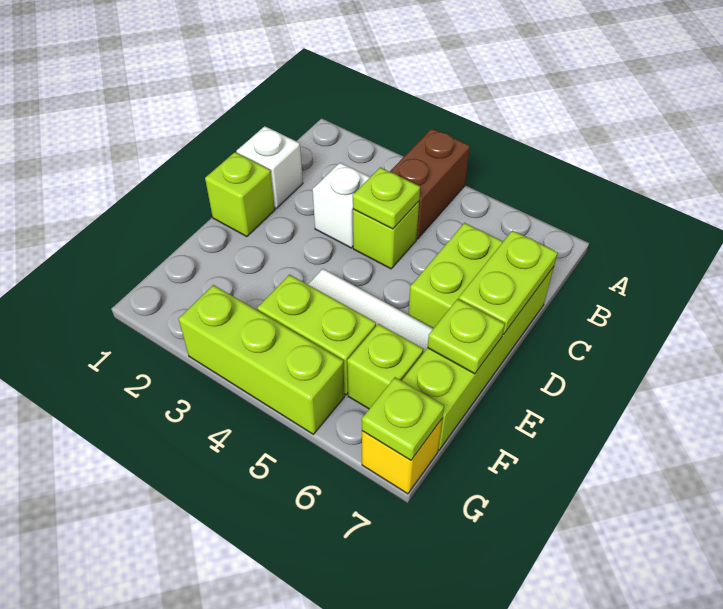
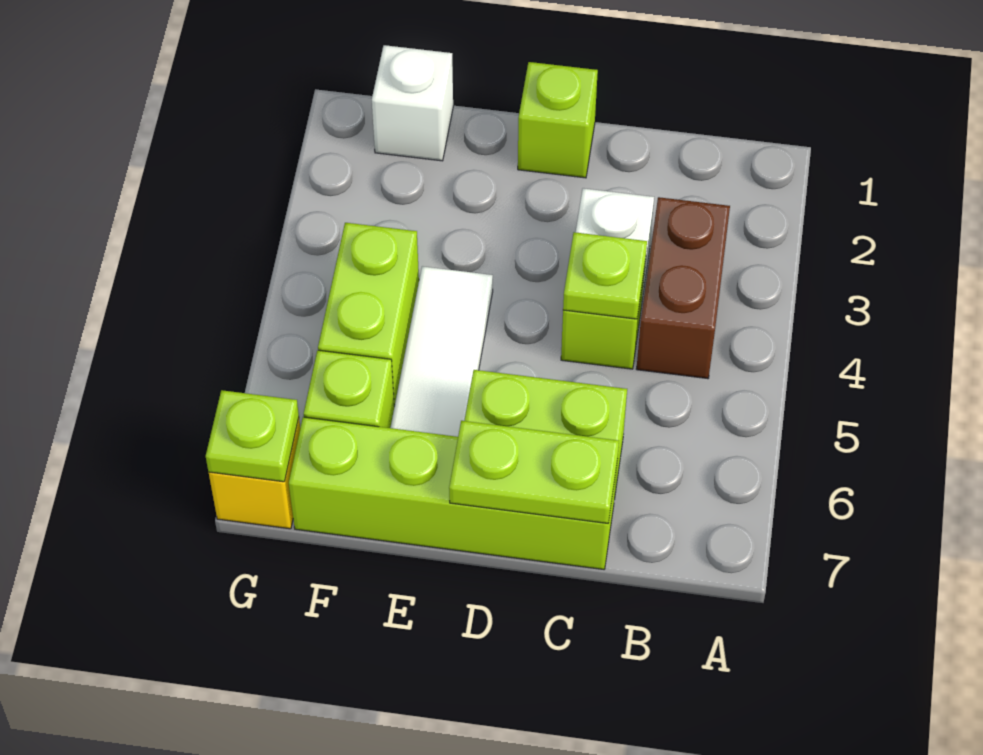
brown 1x2 brick [390,129,470,239] -> brown 1x2 brick turned to [636,197,730,379]
white 1x1 brick [237,126,303,208] -> white 1x1 brick moved to [372,45,453,161]
lime 1x1 plate [427,299,505,374] -> none
lime 1x3 brick [178,285,345,434] -> none

